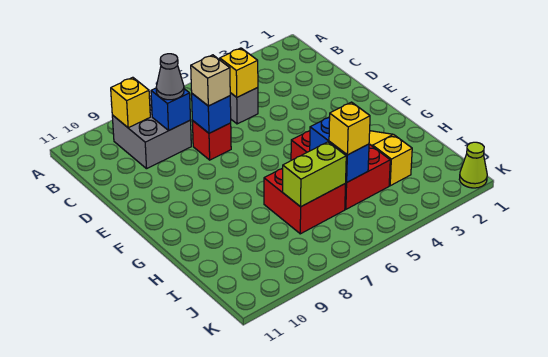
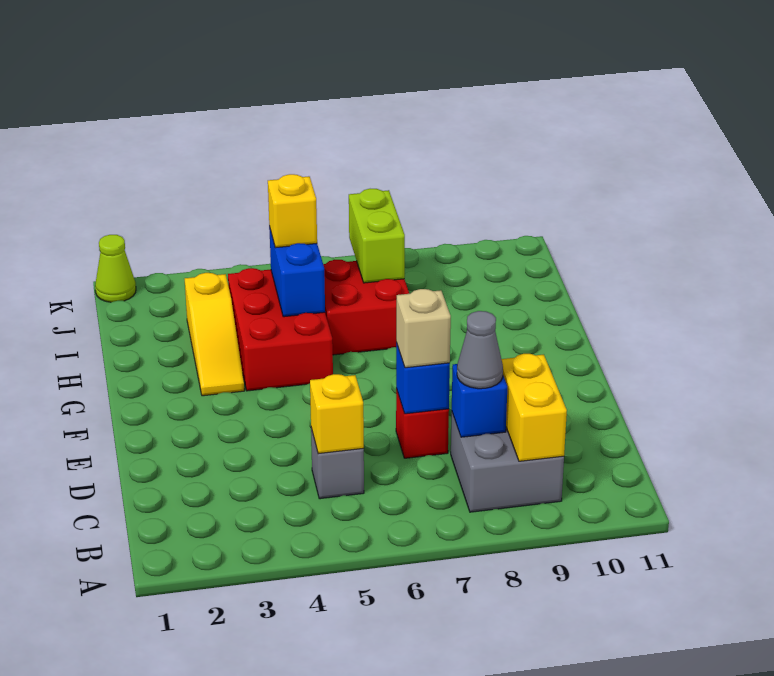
yellow 1x1 brick [111,77,150,128] -> yellow 1x2 brick [502,354,567,461]
lime 1x2 brick [282,142,346,207] -> lime 1x2 brick turned to [349,189,405,283]

